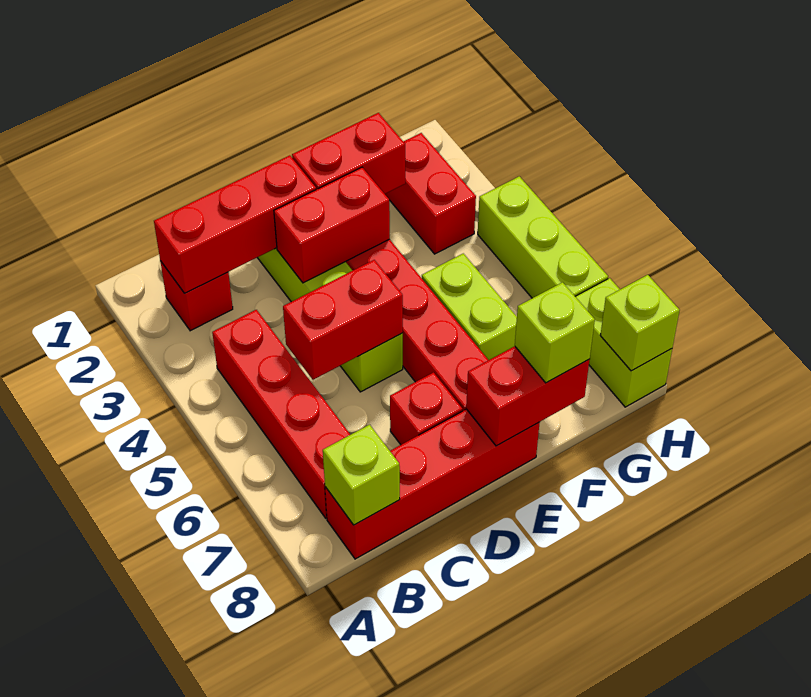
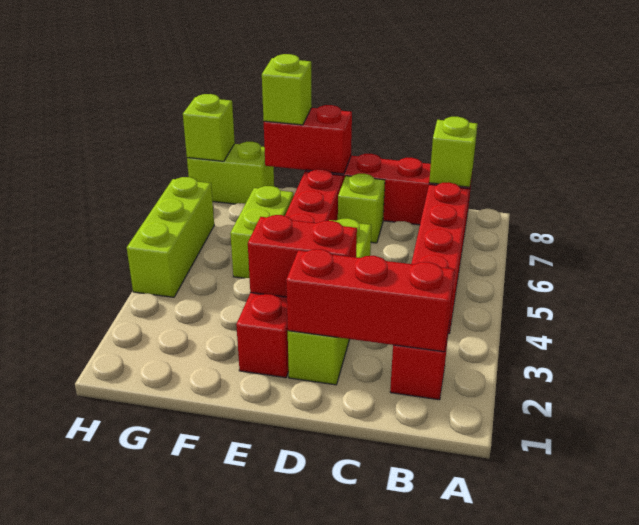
red 1x2 brick [283,260,403,380] -> none
red 1x1 brick [390,372,463,445] -> lime 1x1 brick [338,174,385,243]
red 1x2 brick [292,113,405,194] -> none
red 1x2 brick [385,133,476,254] -> none
lime 1x2 brick [575,278,672,407] -> lime 1x2 brick turned to [187,142,274,204]

